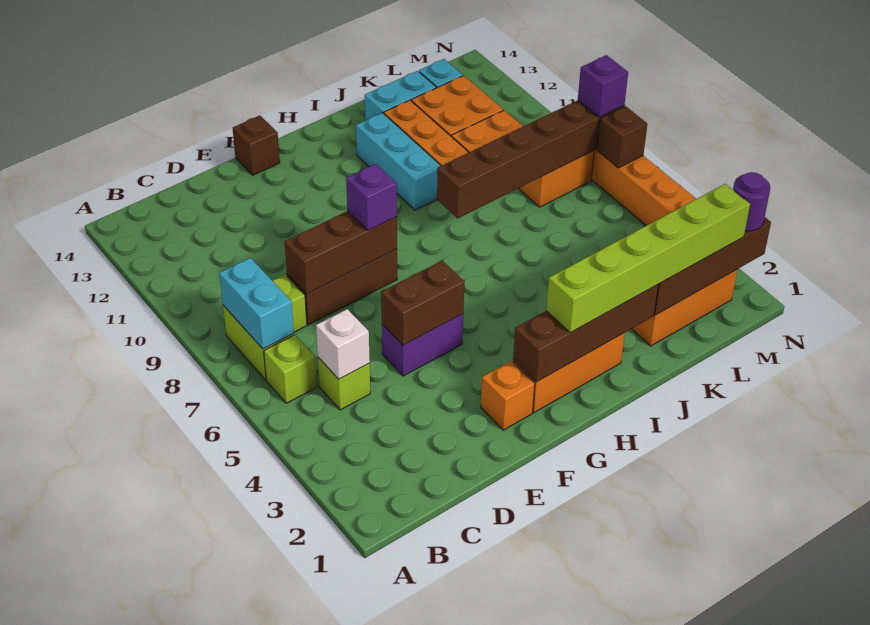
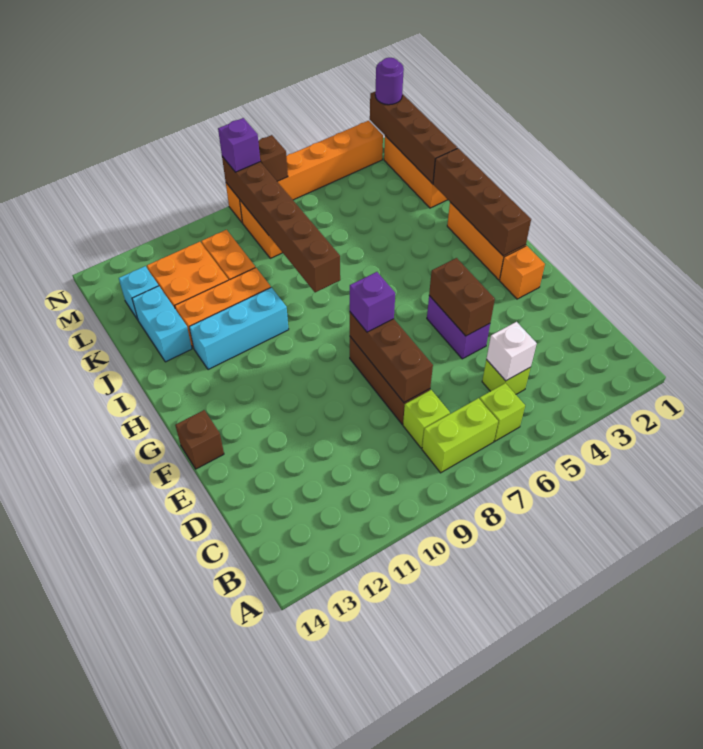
cyan 1x2 brick [219,258,294,349] -> none
lime 1x6 brick [546,184,750,333] -> none

